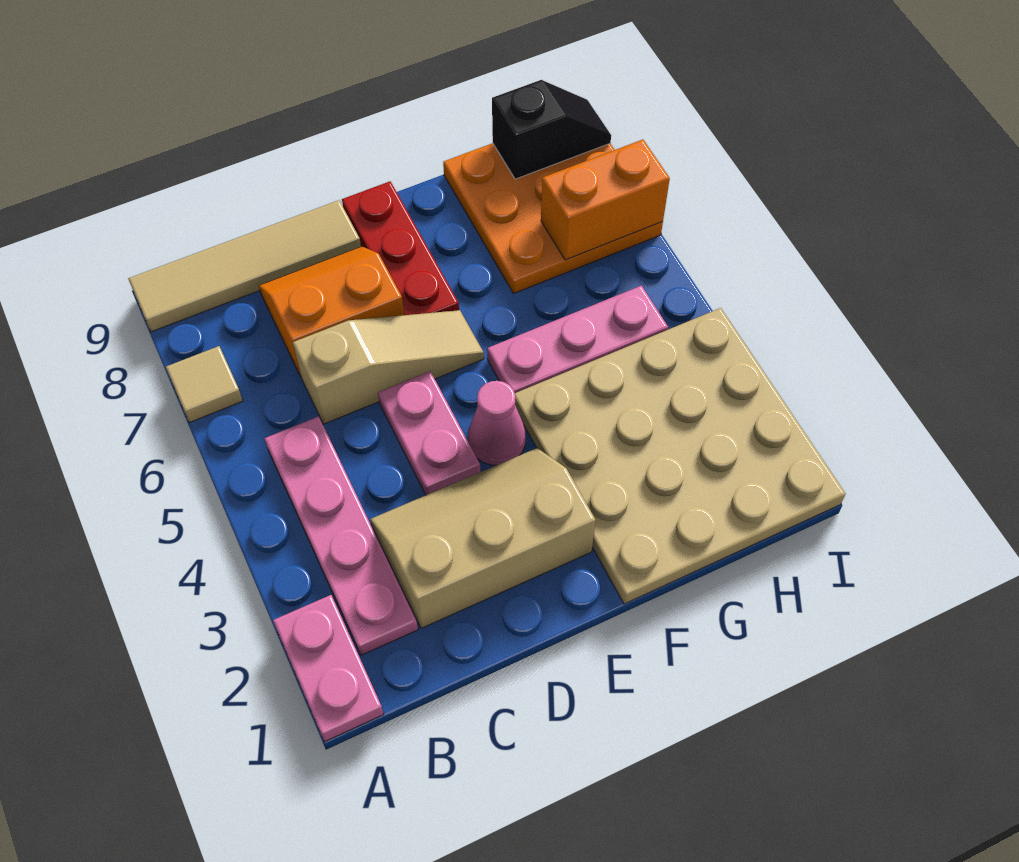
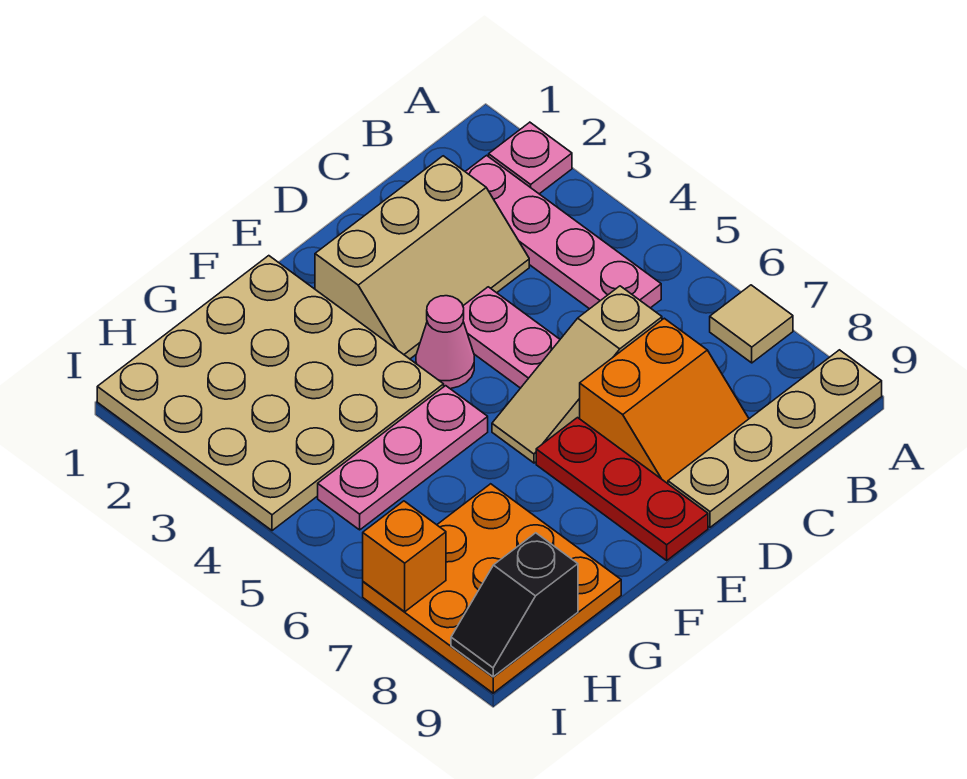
pink 1x2 plate [273,595,384,742] -> pink 1x1 plate [489,122,572,194]
tan 1x4 tile [128,200,361,332] -> tan 1x4 plate [668,350,882,527]
orange 1x2 brick [541,139,670,260] -> orange 1x1 brick [363,501,446,612]

